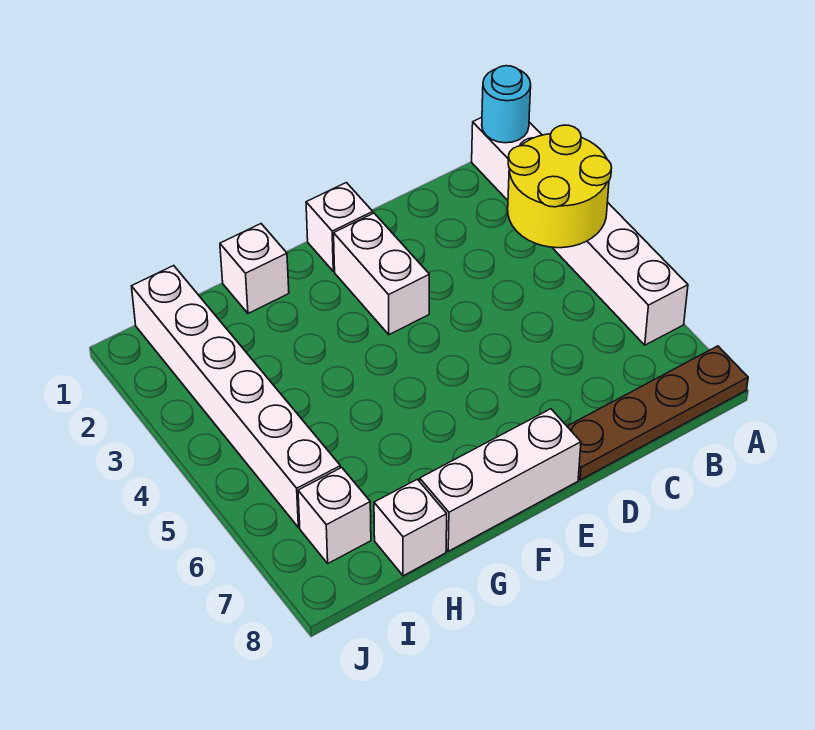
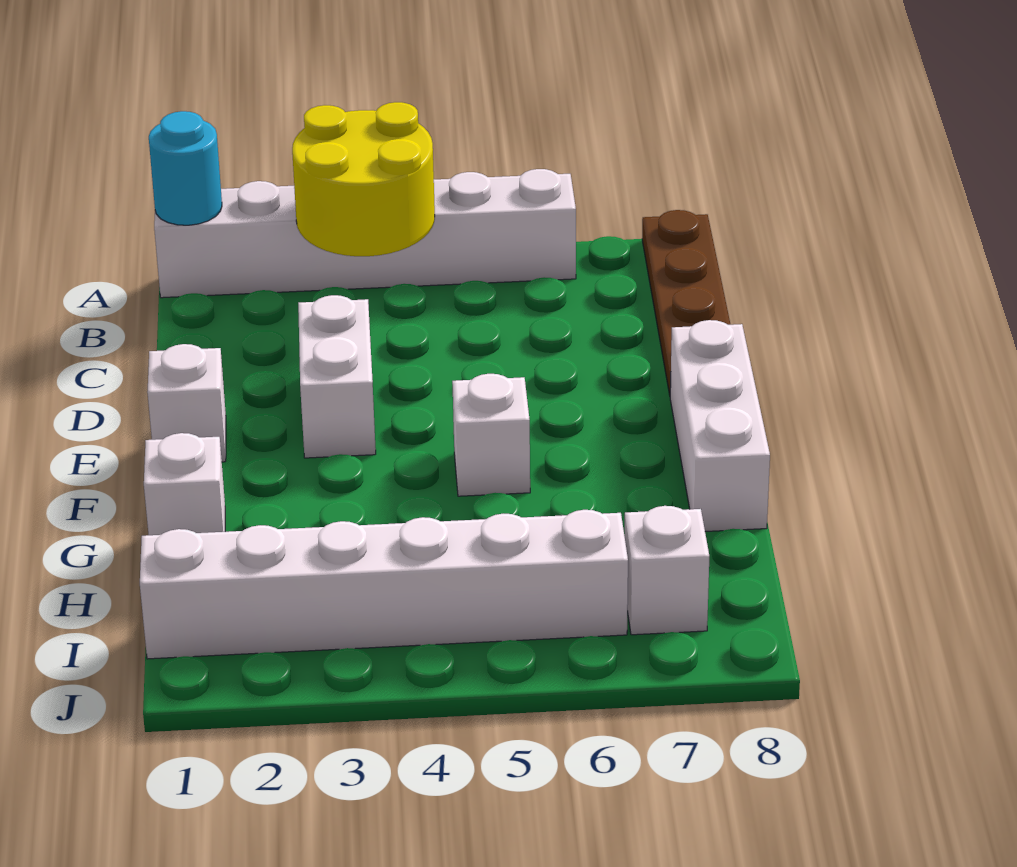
white 1x2 brick [334,213,429,335] -> white 1x2 brick turned to [298,295,376,458]
white 1x1 brick [374,479,447,576] -> white 1x1 brick moved to [452,374,530,496]

